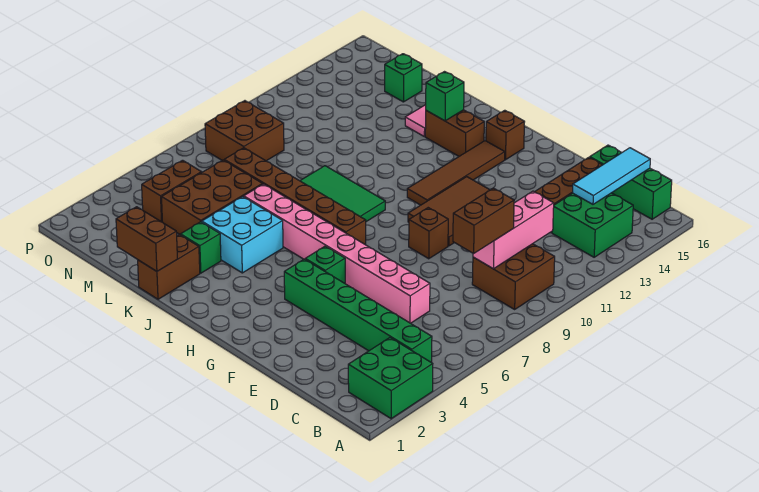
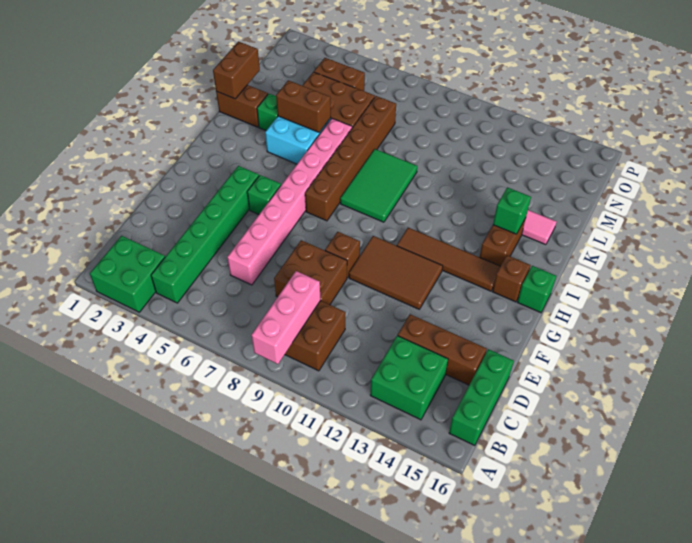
brown 1x2 brick [453,188,514,253] -> brown 1x2 brick moved to [276,80,331,132]
pink 1x3 brick [473,191,554,269] -> pink 1x3 brick turned to [252,271,320,364]
cyan 1x3 tile [573,148,650,204] -> none
green 1x1 brick [385,54,422,102] -> green 1x1 brick moved to [517,266,556,313]
brown 2x2 brick [205,101,284,161] -> brown 2x2 brick moved to [274,240,347,305]

